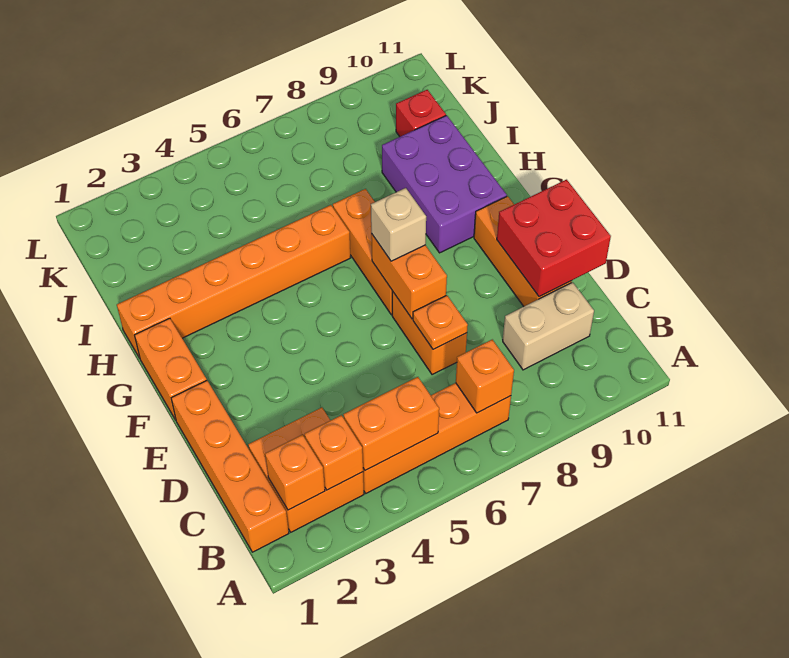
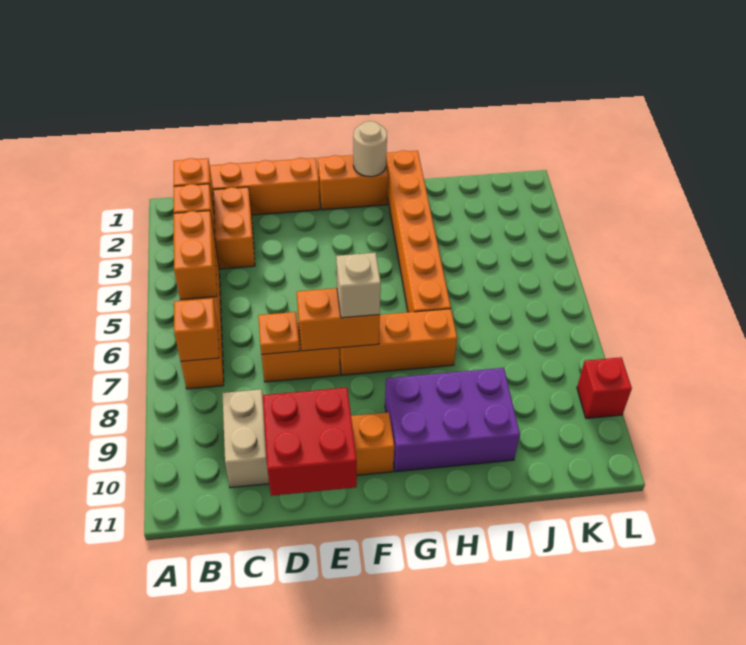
none -> tan 1x1 round brick [353,121,387,177]
red 1x1 brick [396,90,446,137] -> red 1x1 brick moved to [577,357,632,418]

